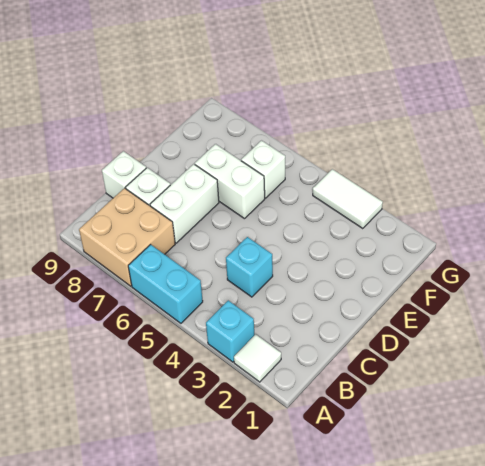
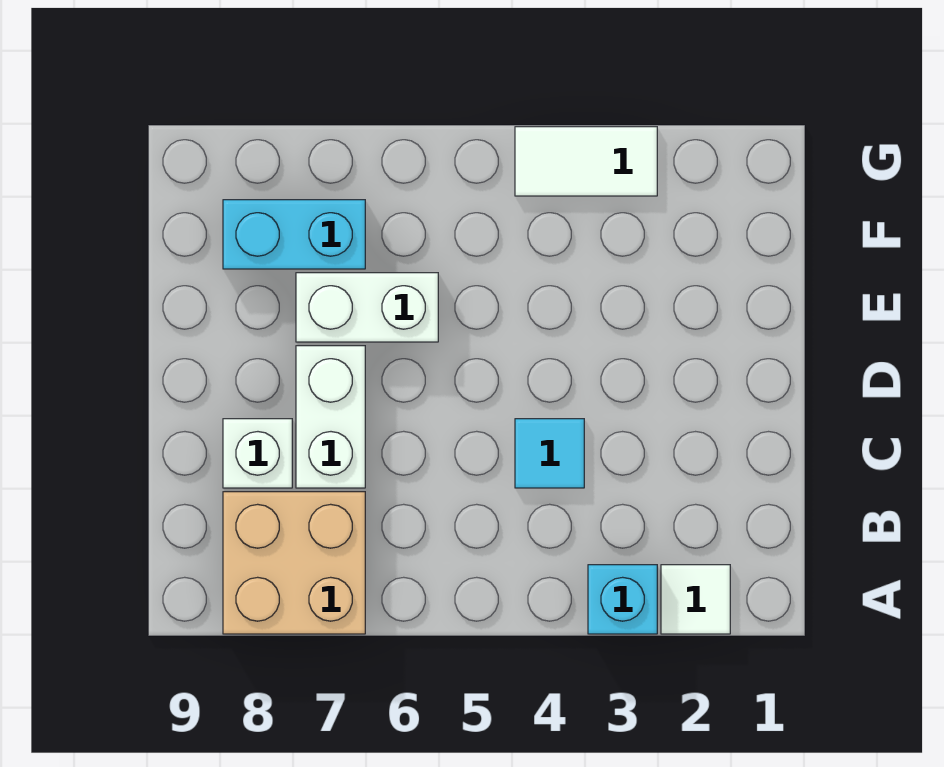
cyan 1x2 brick [128,245,203,323] -> cyan 1x2 brick moved to [223,200,365,269]
cyan 1x1 brick [226,237,273,297] -> cyan 1x1 tile [515,419,584,488]
white 1x1 brick [102,151,146,198] -> none
white 1x1 brick [241,141,285,198] -> none

